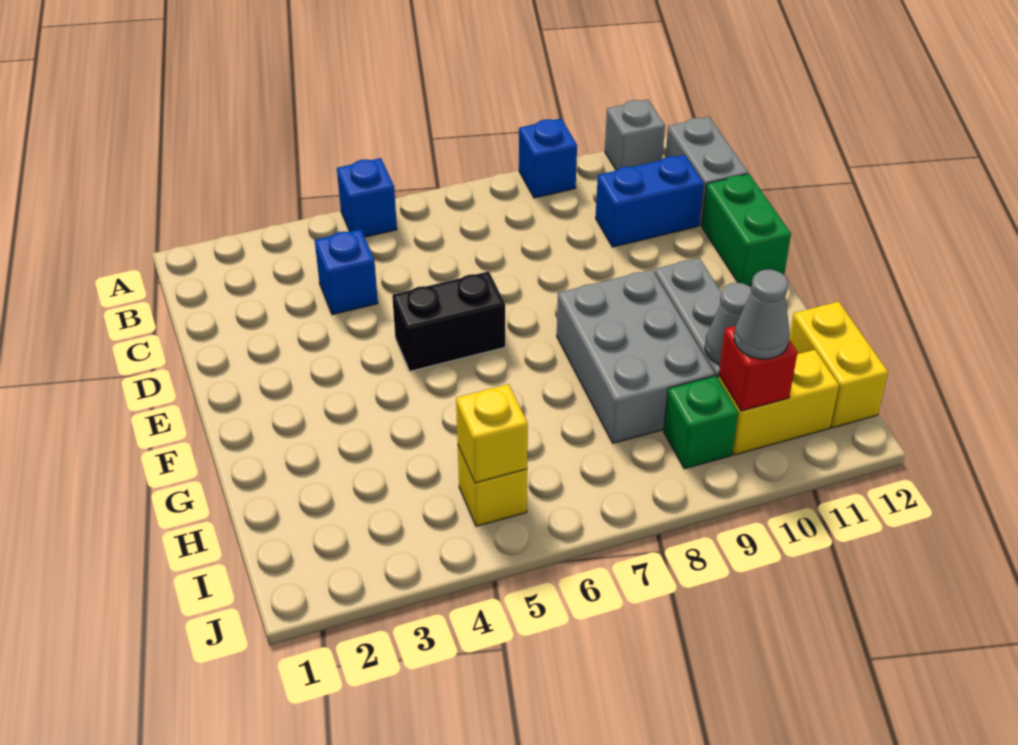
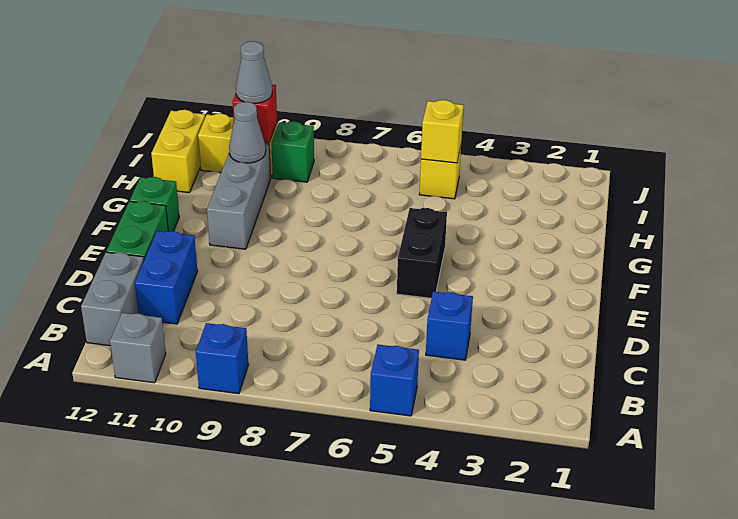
blue 1x2 brick [596,155,704,247] -> blue 1x2 brick turned to [135,231,198,324]
black 1x2 brick [392,271,505,371] -> black 1x2 brick turned to [397,208,447,298]
grey 2x3 brick [557,270,715,443] -> none
none -> green 1x1 brick [130,177,179,231]

